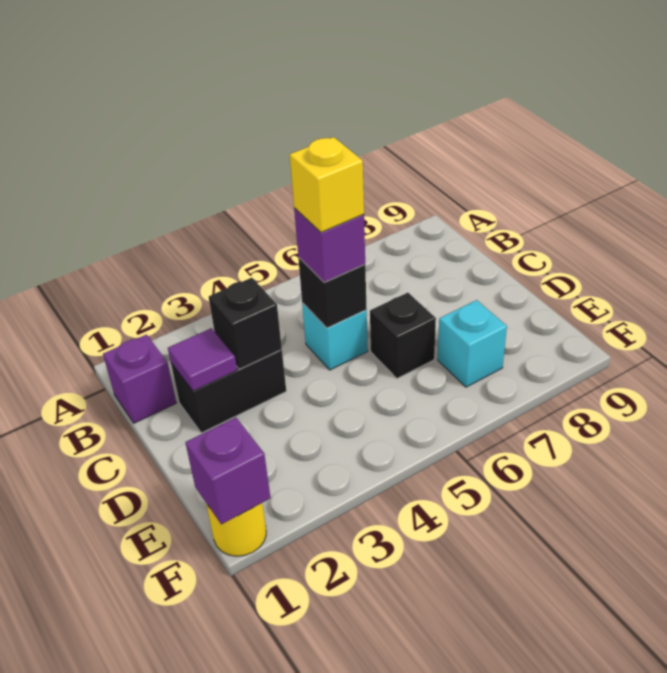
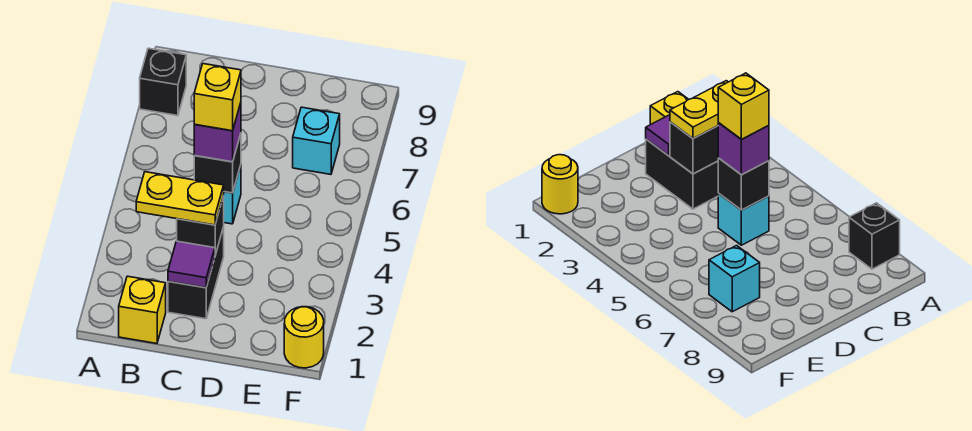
purple 1x1 brick [103,335,176,423] -> yellow 1x1 brick [119,276,166,344]
none -> yellow 1x2 plate [136,172,224,225]
black 1x1 brick [370,293,436,378] -> black 1x1 brick moved to [140,48,186,116]
purple 1x1 brick [185,417,271,524] -> none

